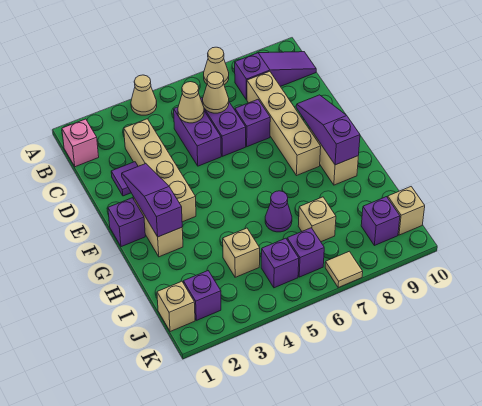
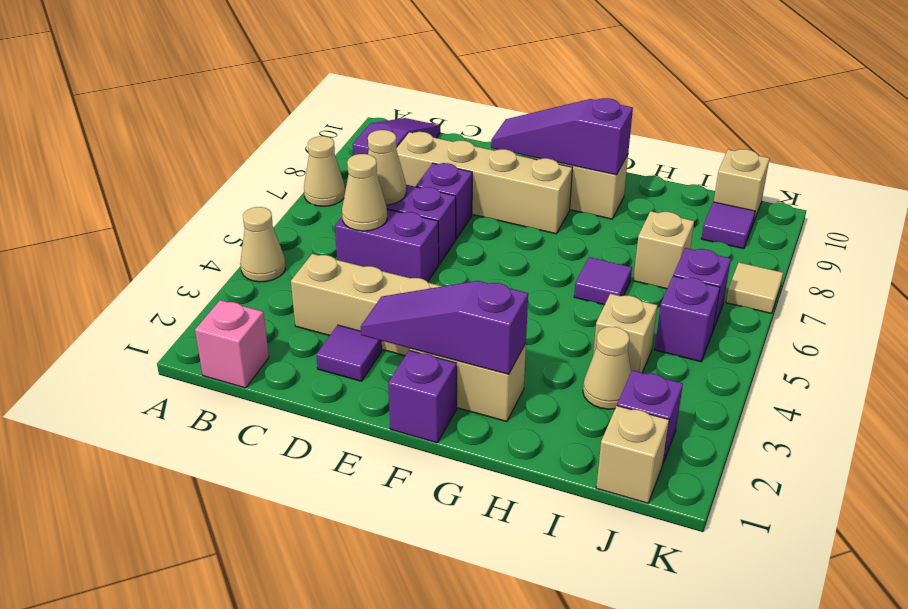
purple 1x1 cone [265,191,292,232] -> purple 1x1 tile [574,257,632,305]
none -> tan 1x1 cone [583,327,631,409]
purple 1x1 brick [361,197,400,246] -> purple 1x1 tile [701,202,755,249]

